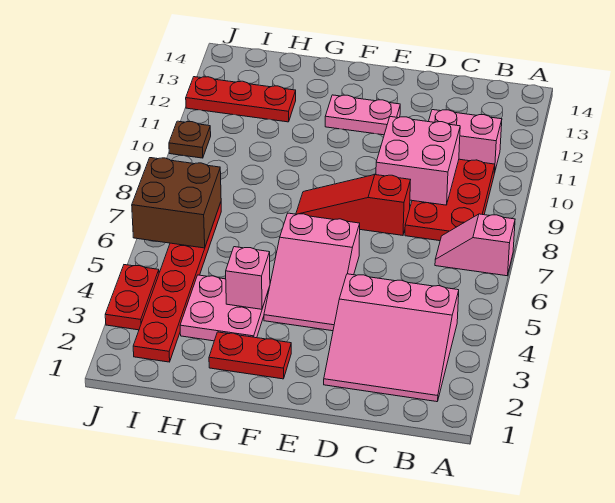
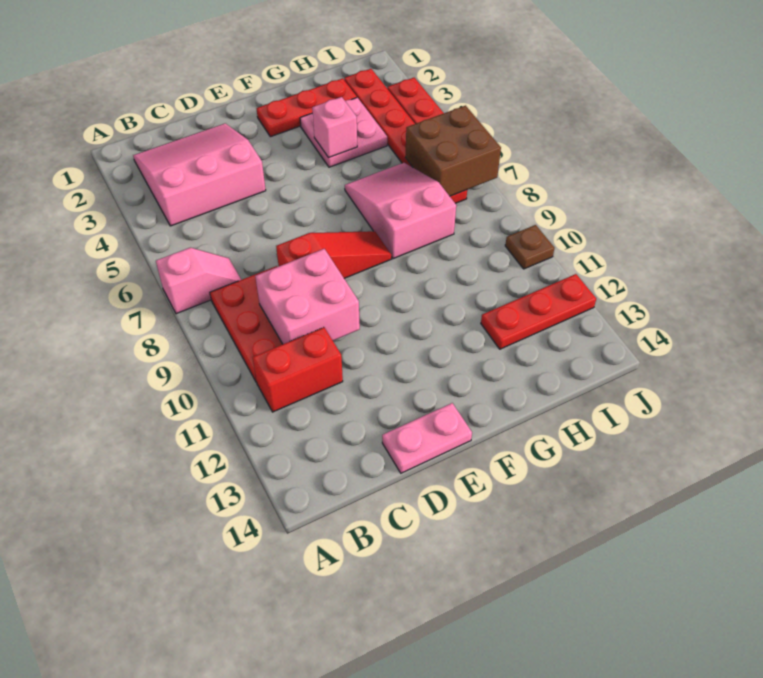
pink 1x2 brick [429,110,502,173] -> red 1x2 brick [252,327,343,412]
pink 2x3 slope [264,213,360,331] -> pink 2x3 slope moved to [345,163,456,259]
pink 1x2 plate [325,95,400,135] -> pink 1x2 plate moved to [382,403,472,473]
red 1x2 plate [209,332,291,379] -> red 1x3 plate [256,78,357,137]

